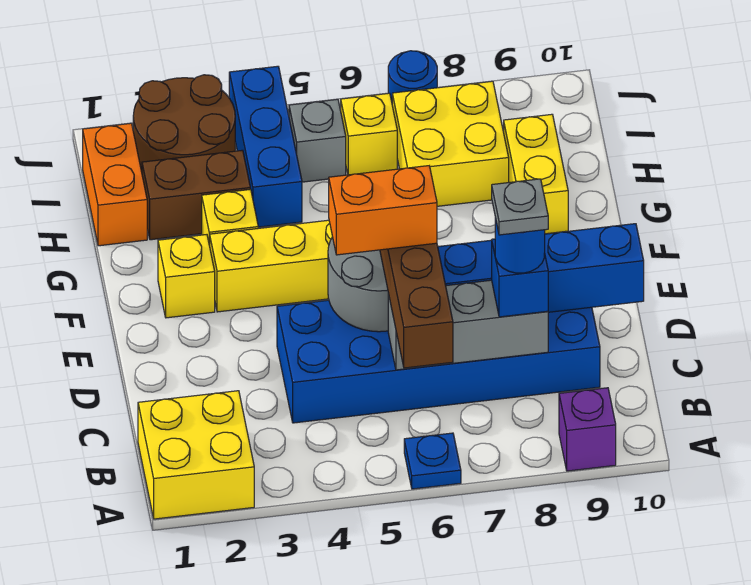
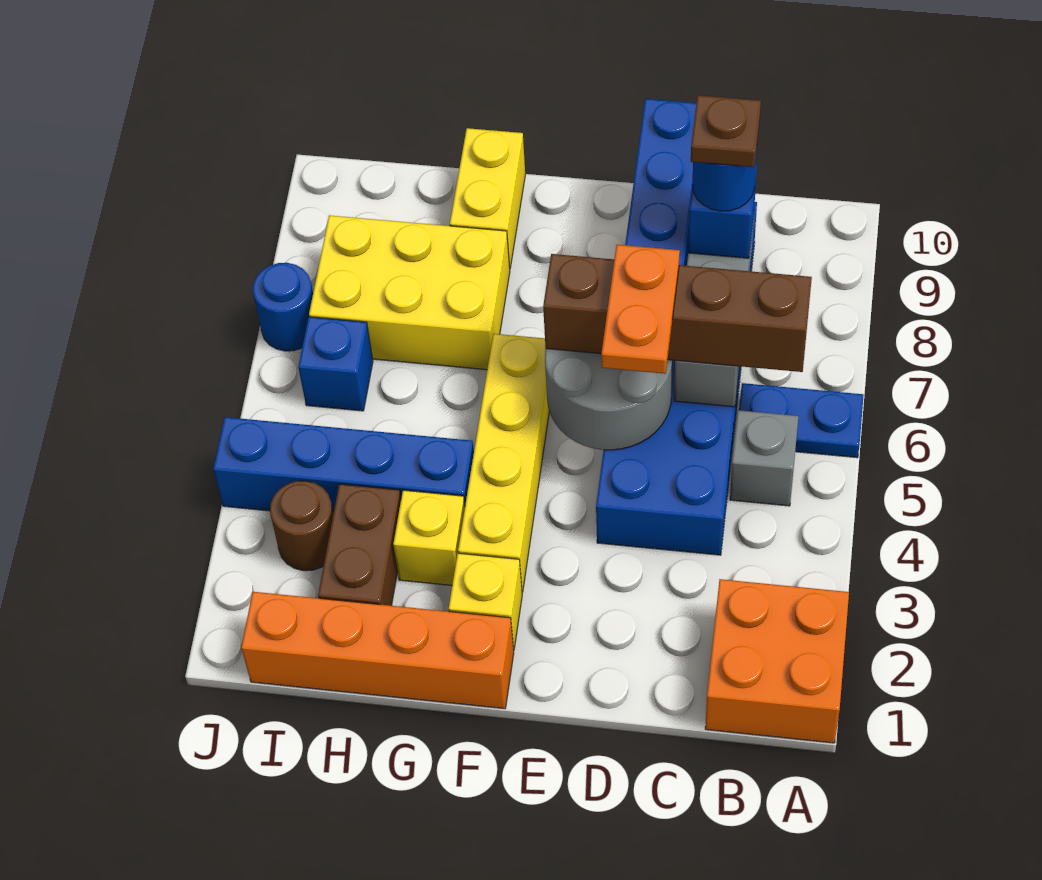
yellow 2x2 brick [138,391,254,519] -> orange 2x2 brick [705,579,849,743]
blue 1x1 plate [404,433,461,489] -> blue 1x2 plate [739,383,864,458]
purple 1x1 brick [559,388,616,471] -> none
grey 1x1 plate [492,179,548,235] -> brown 1x1 plate [691,95,761,167]
orange 1x2 brick [329,166,437,255] -> orange 1x2 plate [601,245,680,374]
yellow 1x2 brick [504,114,568,234] -> yellow 1x2 brick turned to [450,128,525,268]
orange 1x2 brick [83,123,147,246] -> orange 1x4 brick [241,592,514,709]
blue 1x3 brick [229,66,302,227] -> blue 1x4 brick [213,417,474,513]
yellow 2x2 brick [392,81,509,206] -> yellow 2x3 brick [309,215,510,370]
brown 2x2 round brick [133,75,235,172] -> brown 1x1 round brick [270,481,333,571]
grey 1x1 brick [289,99,346,182] -> grey 1x1 brick moved to [730,410,799,506]
yellow 1x1 brick [341,93,397,175] -> blue 1x1 brick [298,317,373,411]

